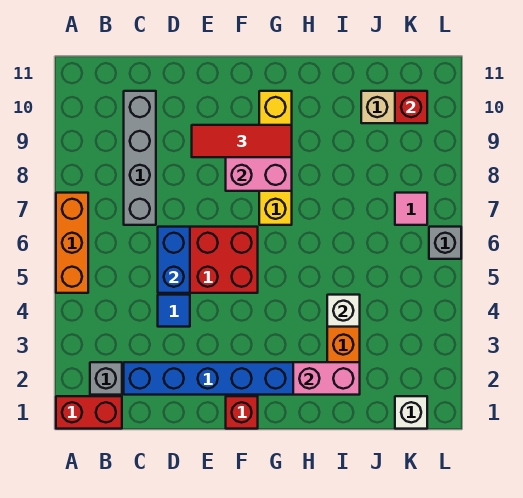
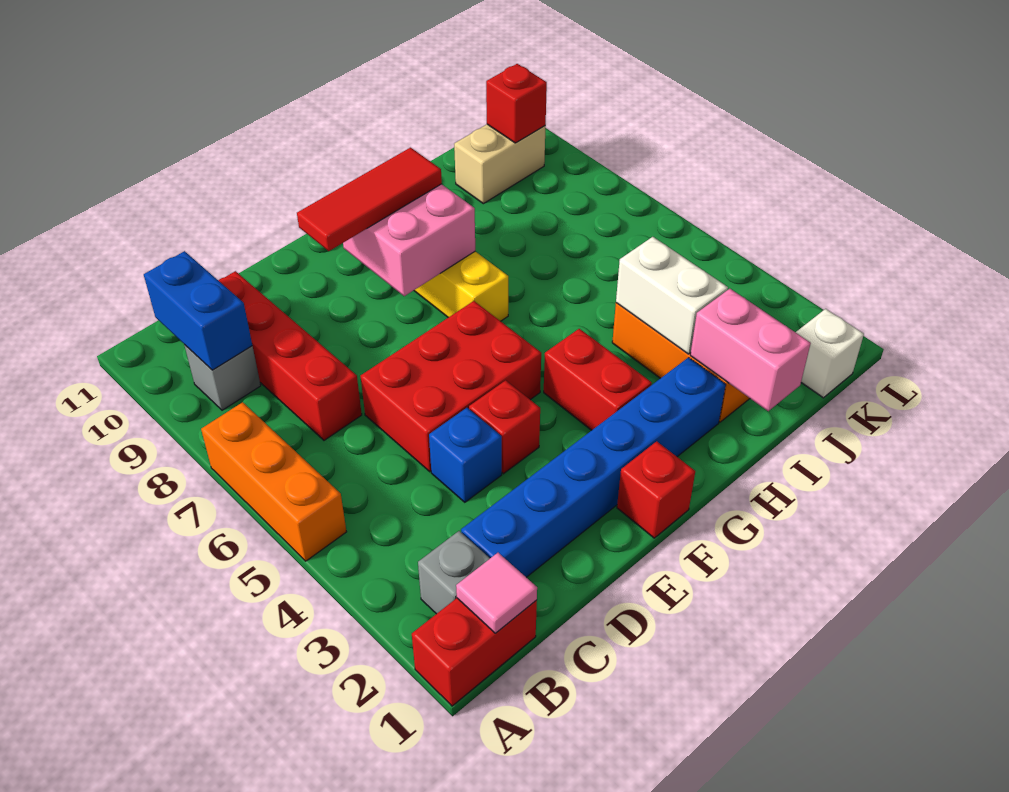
grey 1x4 brick [124,91,156,225] -> red 1x4 brick [218,271,362,440]
blue 1x1 tile [158,295,190,327] -> blue 1x1 brick [429,408,502,502]
blue 1x2 brick [158,227,190,293] -> blue 1x2 brick moved to [144,251,252,370]
none -> red 1x1 brick [469,380,540,474]
none -> red 1x2 brick [544,329,652,430]
pink 1x2 brick [293,362,360,395] -> pink 1x2 brick turned to [690,289,811,411]
white 1x1 brick [327,295,360,327] -> white 1x2 brick [616,237,728,354]
pink 1x1 tile [395,193,427,225] -> pink 1x1 tile moved to [456,553,537,633]
grey 1x1 brick [429,227,461,259] -> grey 1x1 brick moved to [184,345,261,410]

